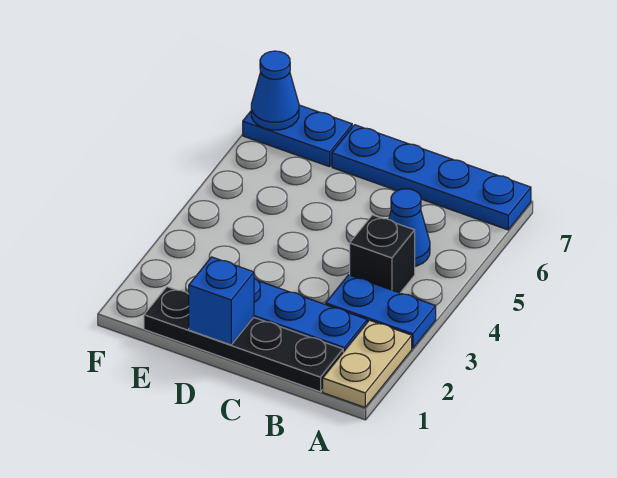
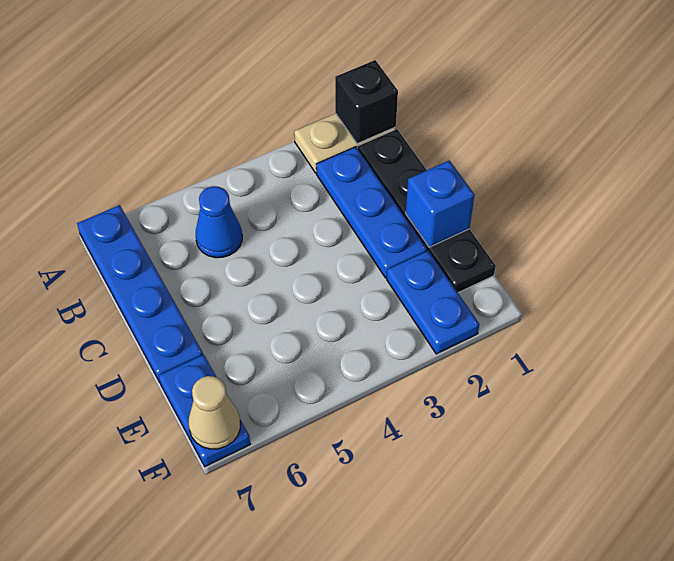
blue 1x2 plate [326,275,436,348] -> blue 1x2 plate moved to [387,251,479,354]
black 1x1 brick [350,215,415,293] -> black 1x1 brick moved to [335,60,398,144]
blue 1x1 cone [251,51,299,130] -> tan 1x1 cone [188,376,240,449]

